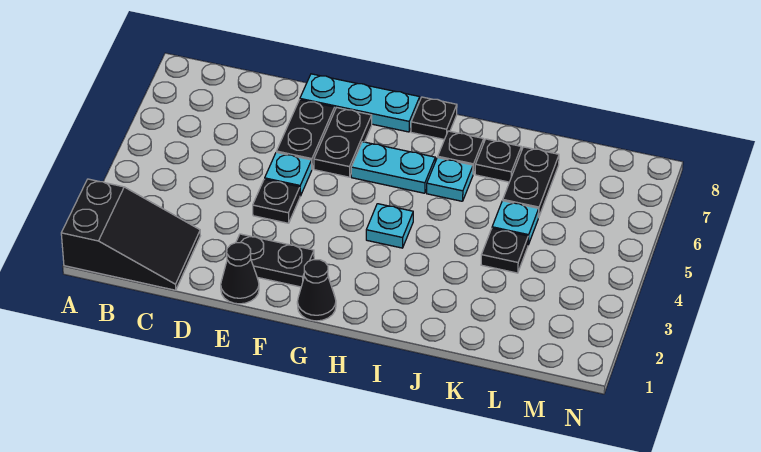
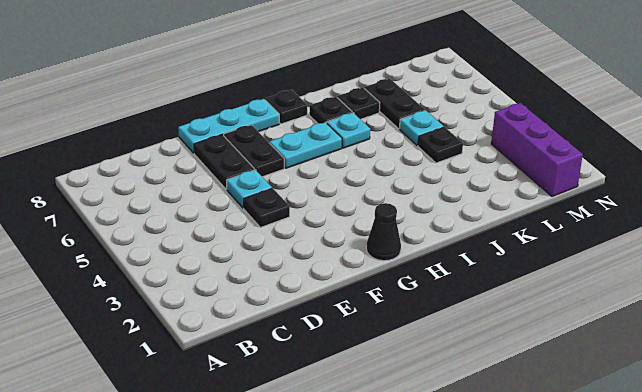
black 2x3 slope [61,179,200,290] -> none
black 1x1 cone [221,243,259,304] -> none
black 1x2 plate [236,234,314,287] -> none
cyan 1x1 plate [366,204,413,248] -> none
none -> purple 1x3 brick [491,103,583,196]

